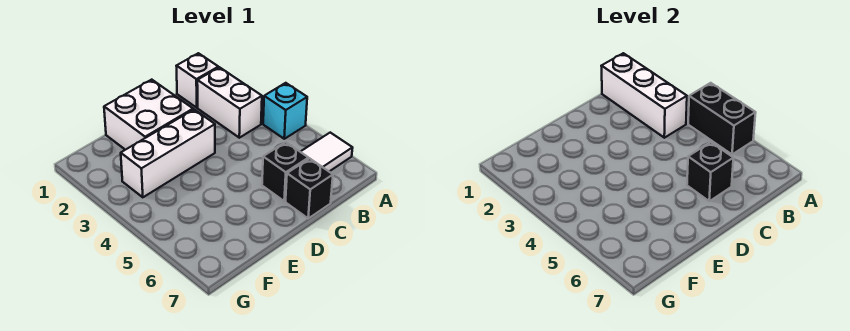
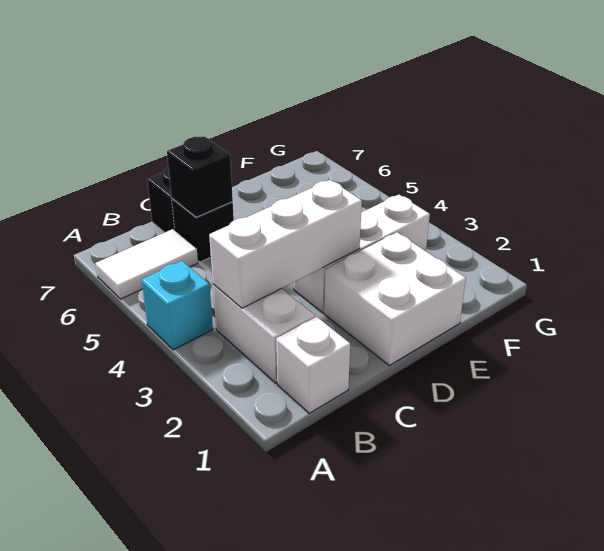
black 1x2 brick [688,83,756,154] -> none
white 1x3 brick [602,53,687,138] -> white 1x3 brick turned to [209,180,362,308]

